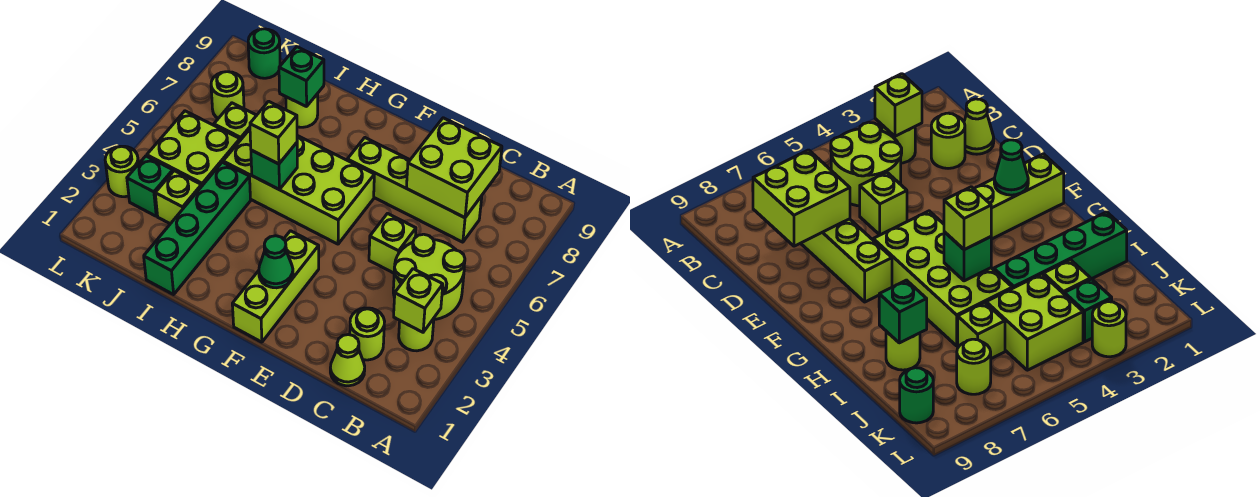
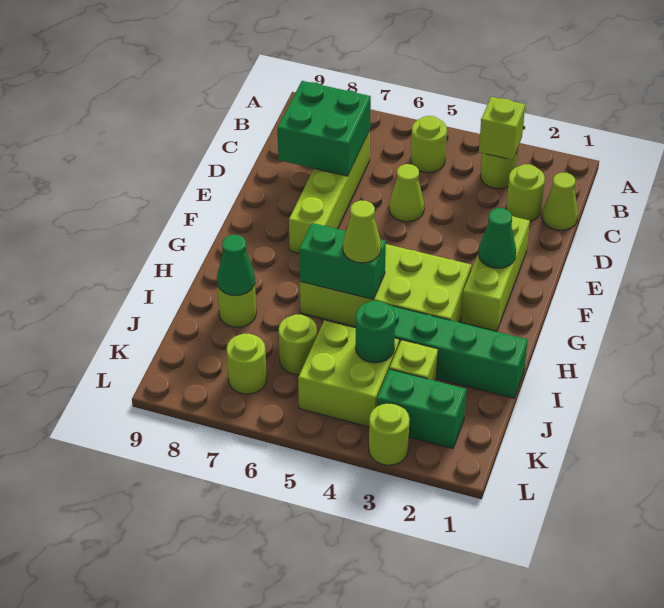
lime 2x2 round brick [393,234,465,320] -> lime 1x1 round brick [411,116,447,173]
lime 2x2 brick [406,118,502,218] -> green 2x2 brick [278,81,371,176]
lime 1x1 brick [369,214,416,273] -> lime 1x1 cone [389,164,424,222]
lime 1x3 brick [232,231,319,342] -> lime 1x3 brick turned to [461,216,530,331]
lime 2x4 brick [223,130,374,244] -> lime 2x4 brick turned to [300,244,472,327]
green 1x1 brick [251,143,297,189] -> green 1x2 brick [299,223,386,299]
lime 1x1 brick [250,101,297,164] -> lime 1x1 cone [343,200,381,263]
green 1x1 brick [279,47,324,107] -> green 1x1 cone [217,235,255,296]
lime 1x1 brick [214,103,257,140] -> lime 1x1 round brick [279,314,317,375]
green 1x1 brick [127,156,173,216] -> green 1x2 brick [377,369,466,449]
green 1x1 round brick [248,29,280,78] -> green 1x1 round brick moved to [356,301,396,363]

